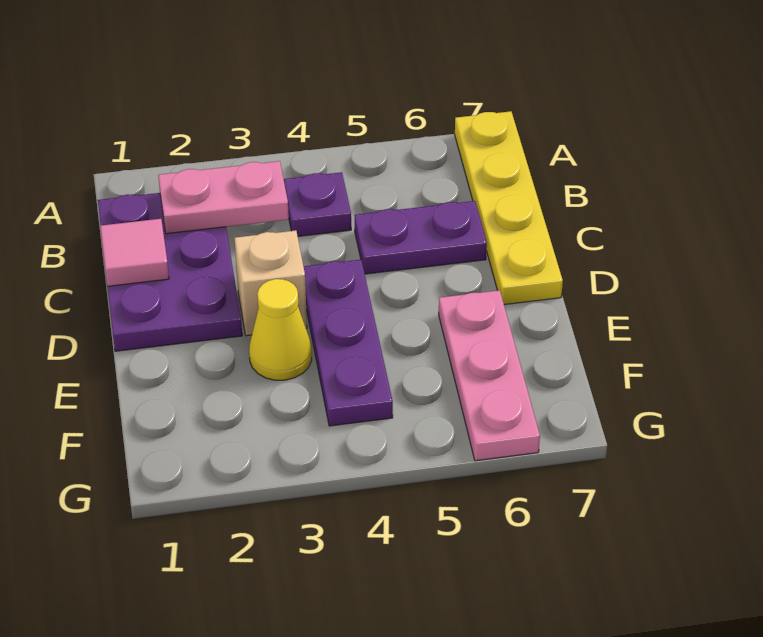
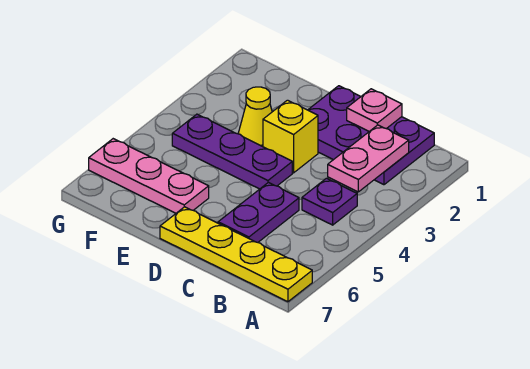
pink 1x1 tile [100,219,169,286] -> pink 1x1 plate [347,89,402,131]
tan 1x1 brick [235,230,307,336] -> yellow 1x1 brick [263,100,318,173]

